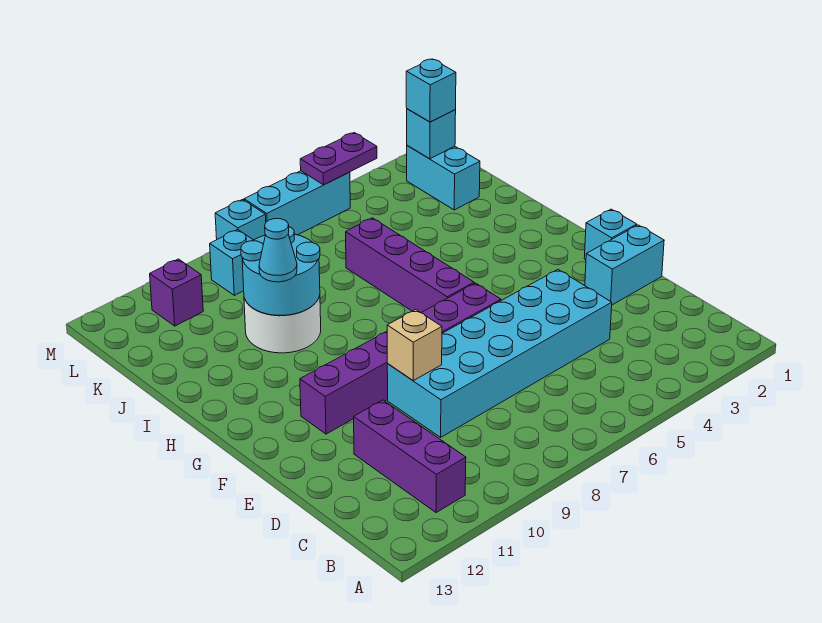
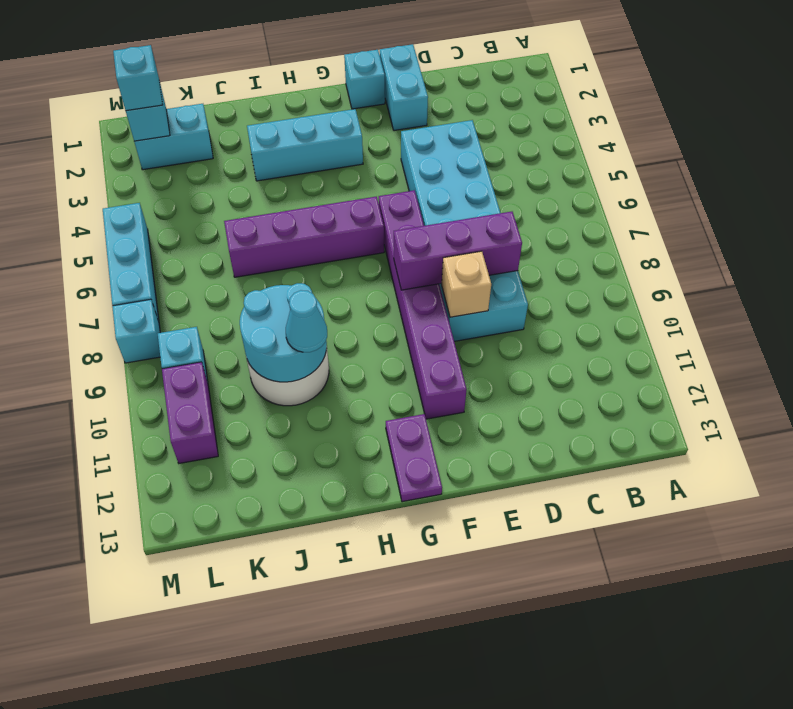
purple 1x3 brick [354,400,466,513] -> purple 1x3 brick moved to [394,212,522,290]
none -> cyan 1x3 brick [247,109,363,181]
purple 1x1 brick [150,259,203,326] -> purple 1x2 brick [162,362,218,463]
purple 1x2 plate [300,133,377,185] -> purple 1x2 plate moved to [386,414,442,502]

